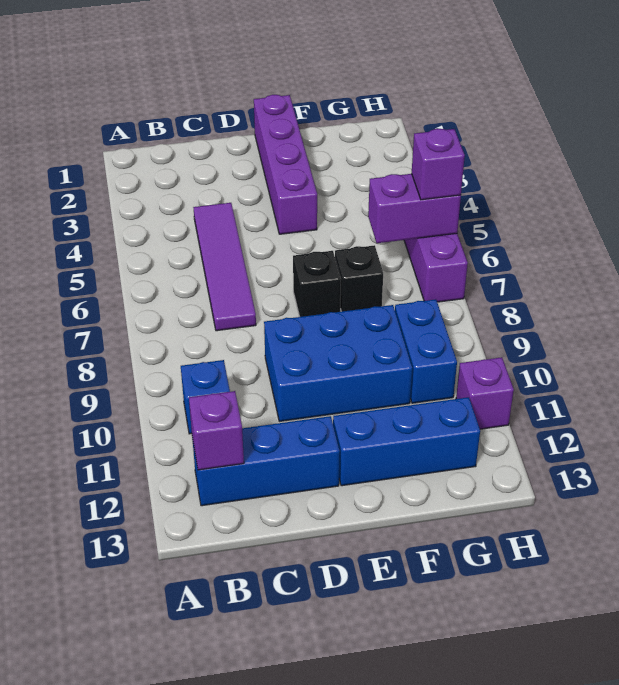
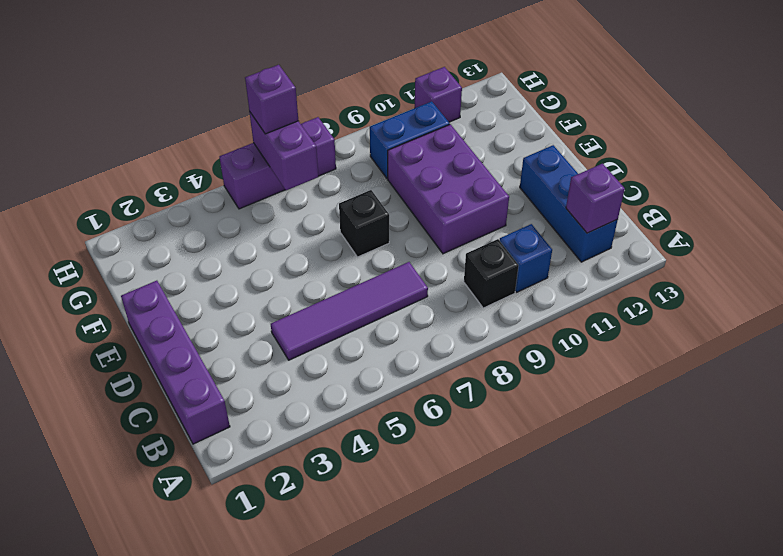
blue 2x3 brick [264,305,412,421] -> purple 2x3 brick [388,124,509,254]
purple 1x4 brick [254,95,317,234] -> purple 1x4 brick turned to [121,281,230,444]
blue 1x3 brick [333,397,480,486] -> none
black 1x1 brick [335,245,383,312] -> black 1x1 brick moved to [464,239,519,308]

